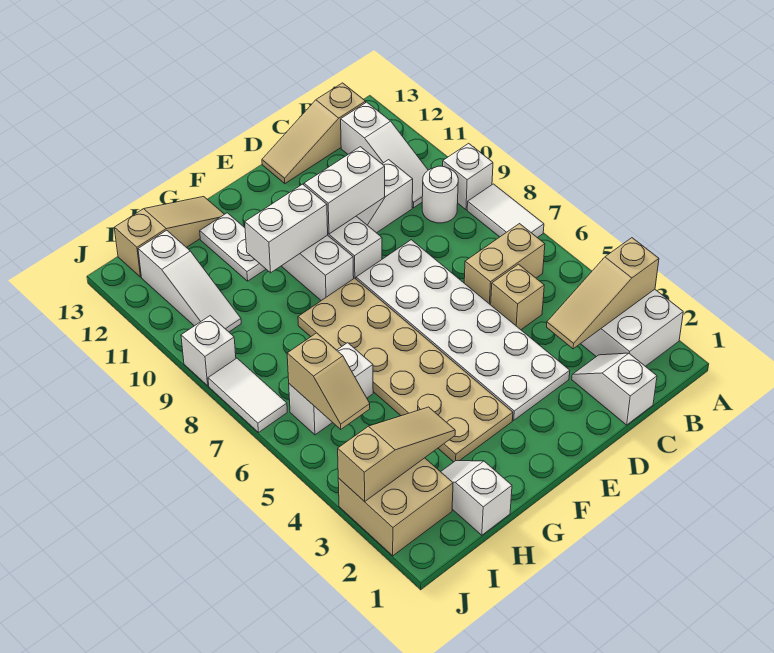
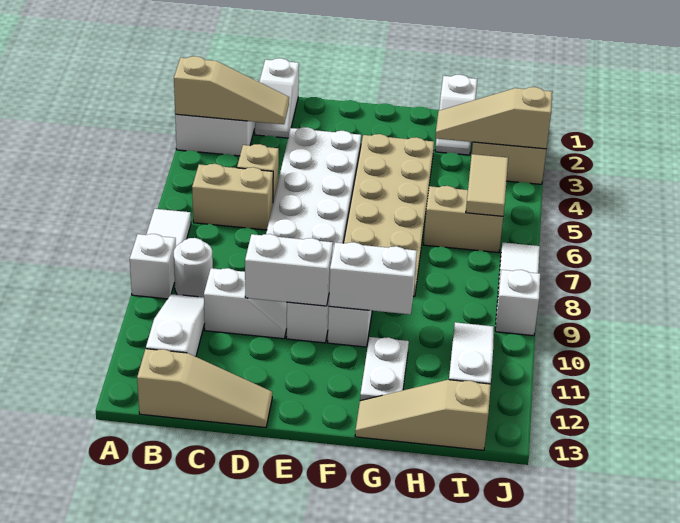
white 1x2 brick [289,343,373,435] -> tan 1x2 brick [424,186,503,253]
tan 1x2 slope [287,333,370,429] -> tan 1x2 tile [466,154,508,216]

